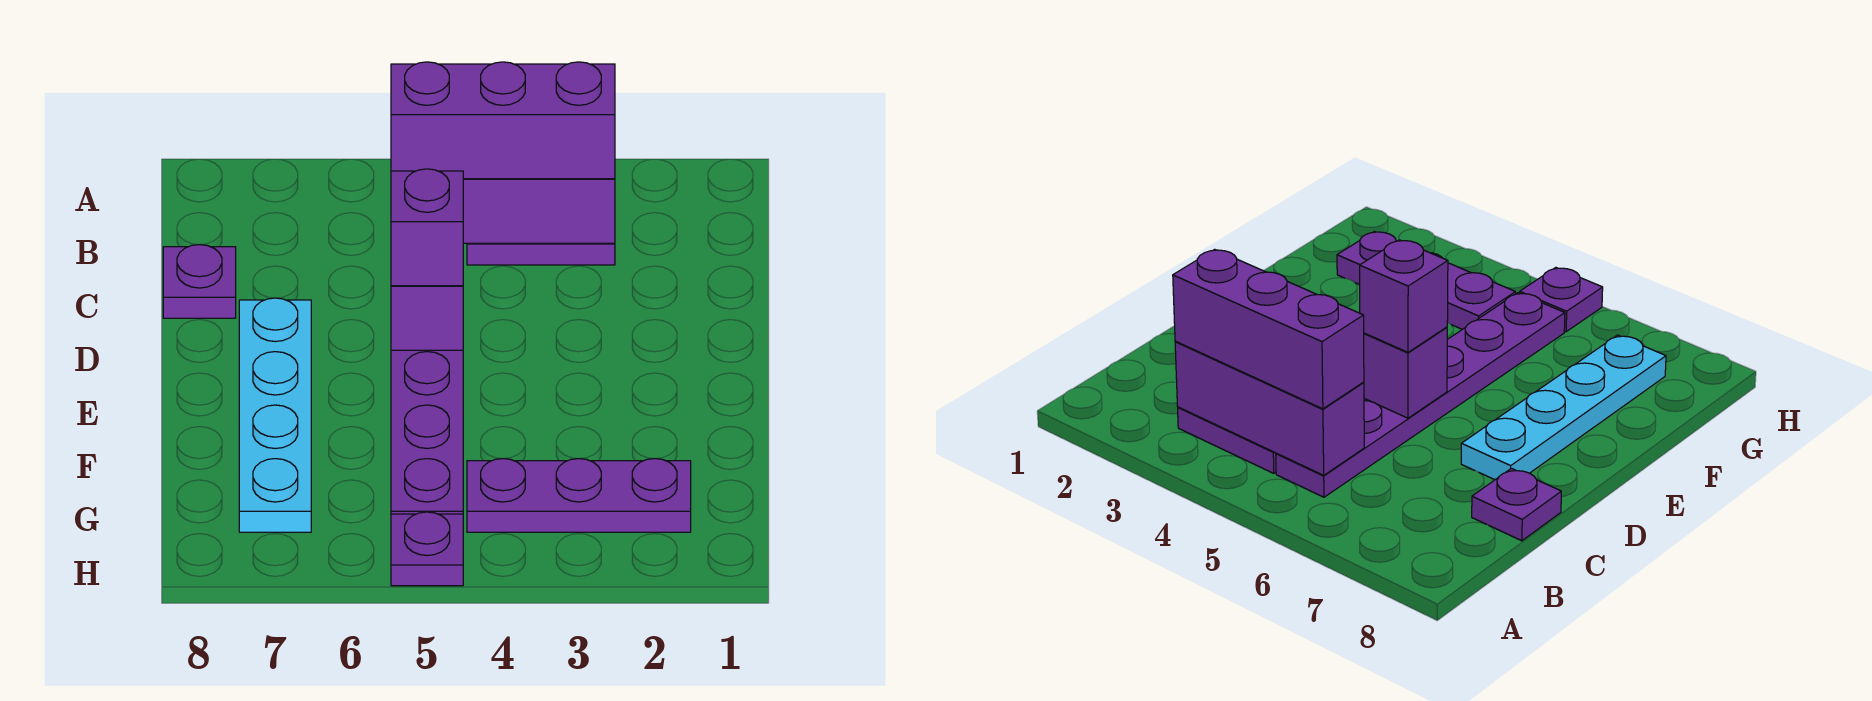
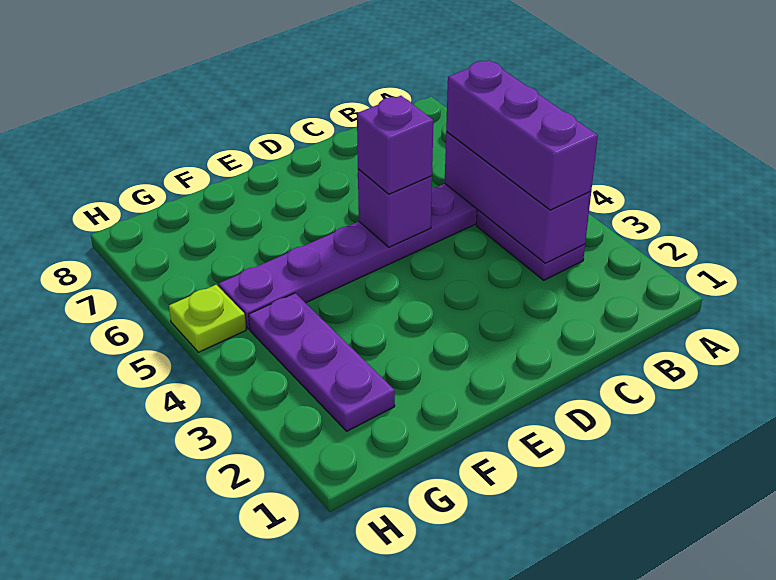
purple 1x1 plate [163,245,236,318] -> none
cyan 1x4 plate [239,298,311,532] -> none
purple 1x1 plate [391,512,463,586] -> lime 1x1 plate [169,285,246,352]

